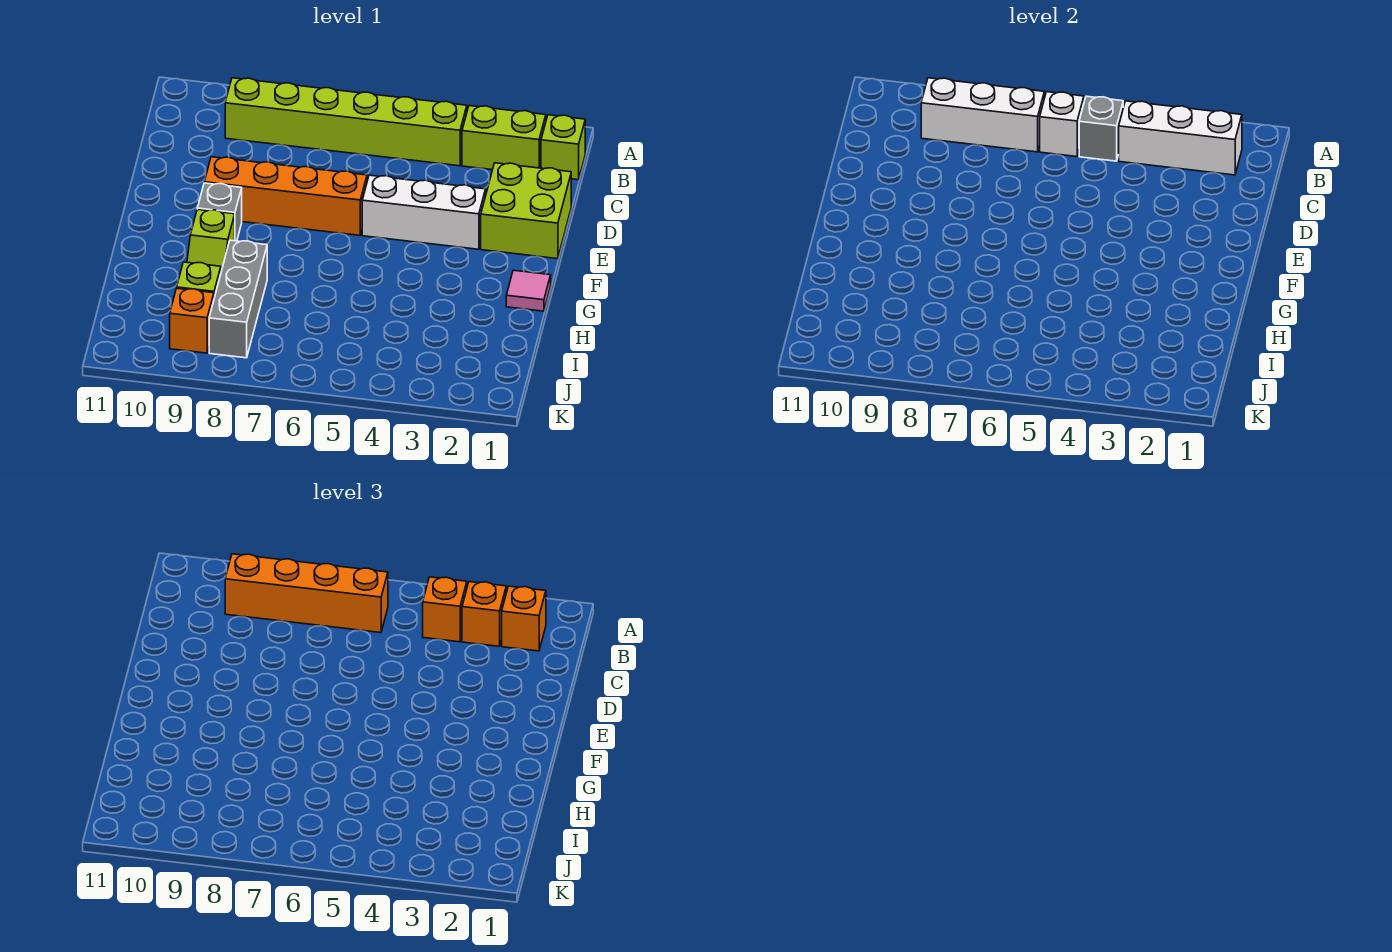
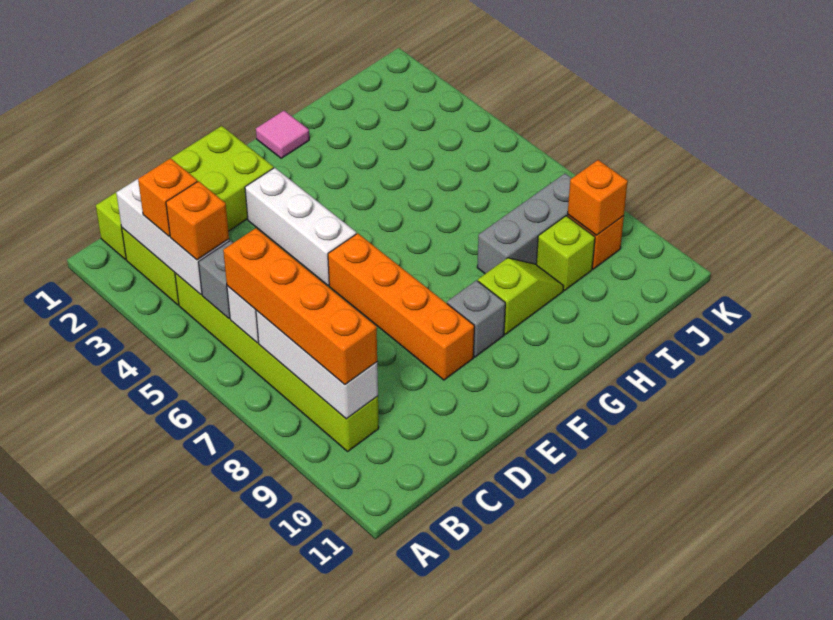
orange 1x1 brick [502,586,546,651] -> orange 1x1 brick moved to [568,160,628,235]

